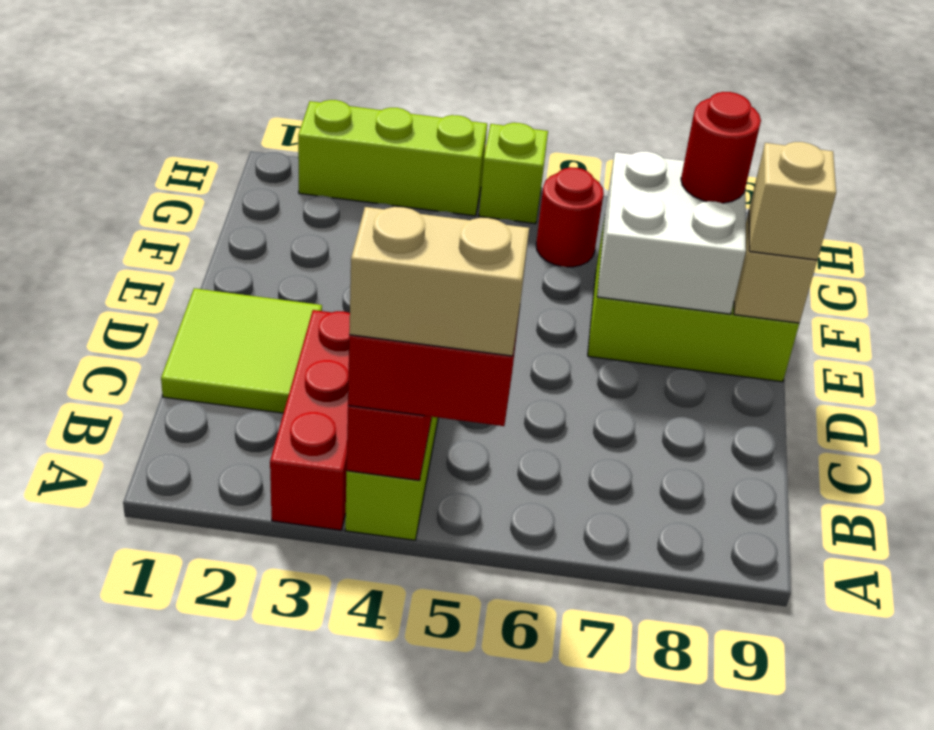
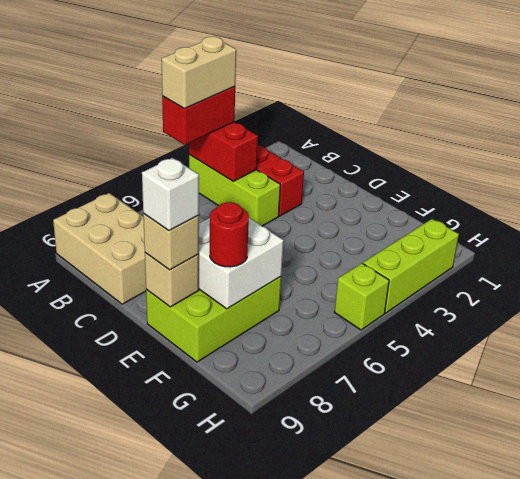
none -> tan 2x3 brick [53,193,146,304]
lime 2x2 tile [161,288,322,413] -> none
none -> white 1x1 brick [142,158,199,230]
red 1x1 round brick [536,167,604,267] -> none

